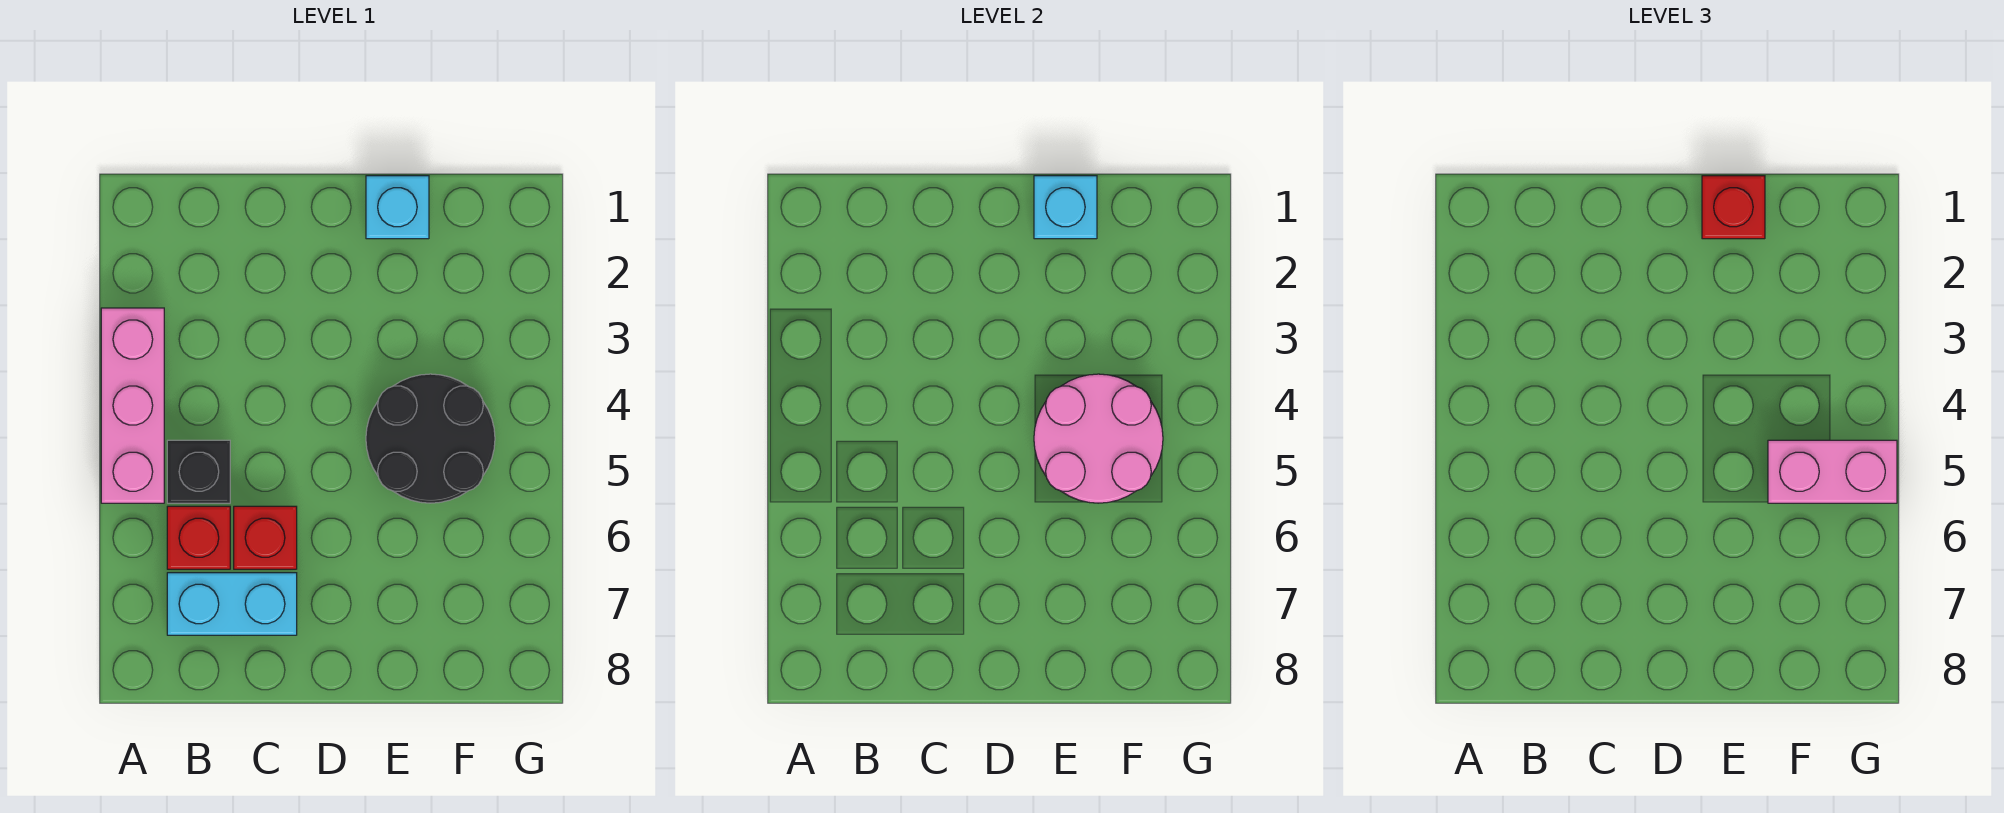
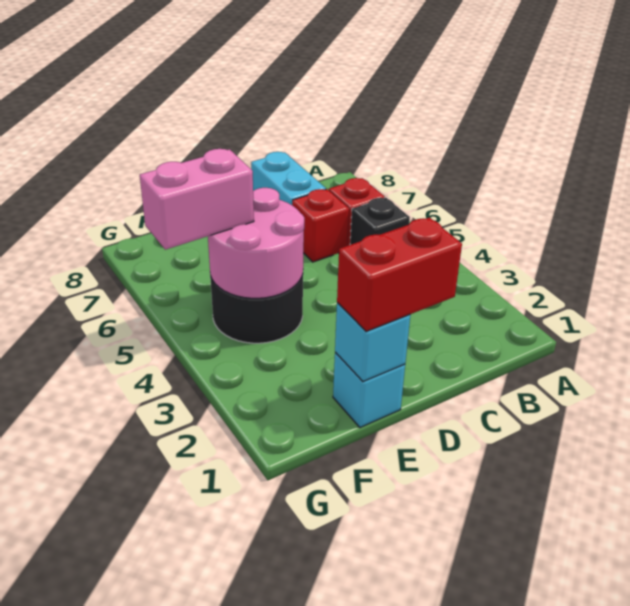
pink 1x3 brick [101,308,164,503] -> none
cyan 1x2 brick [167,573,297,635] -> cyan 1x2 brick turned to [251,152,326,205]
red 1x1 brick [1702,176,1765,239] -> red 1x2 brick [337,218,462,331]

